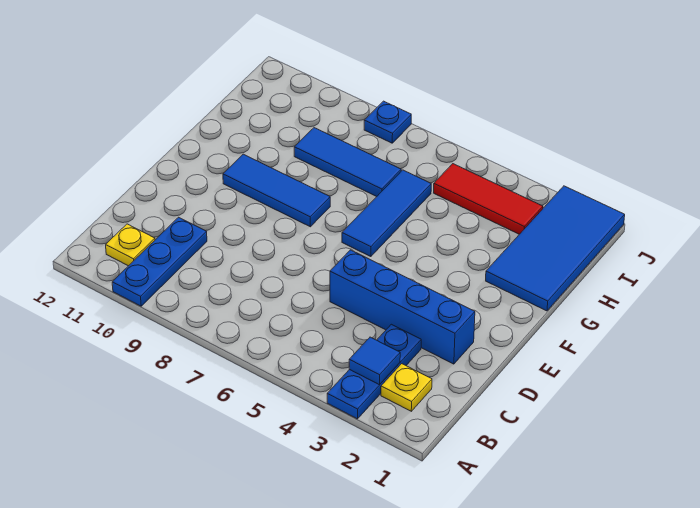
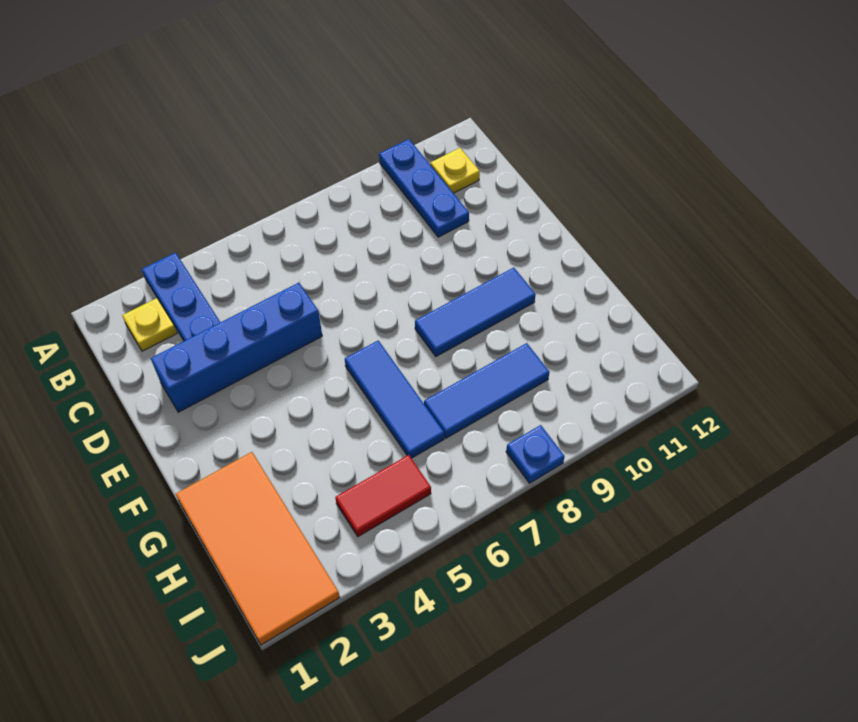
blue 1x1 tile [349,337,400,385] -> none
blue 2x4 tile [486,186,625,311] -> orange 2x4 tile [176,452,340,645]
red 1x3 tile [434,164,543,234] -> red 1x2 tile [335,455,431,536]

